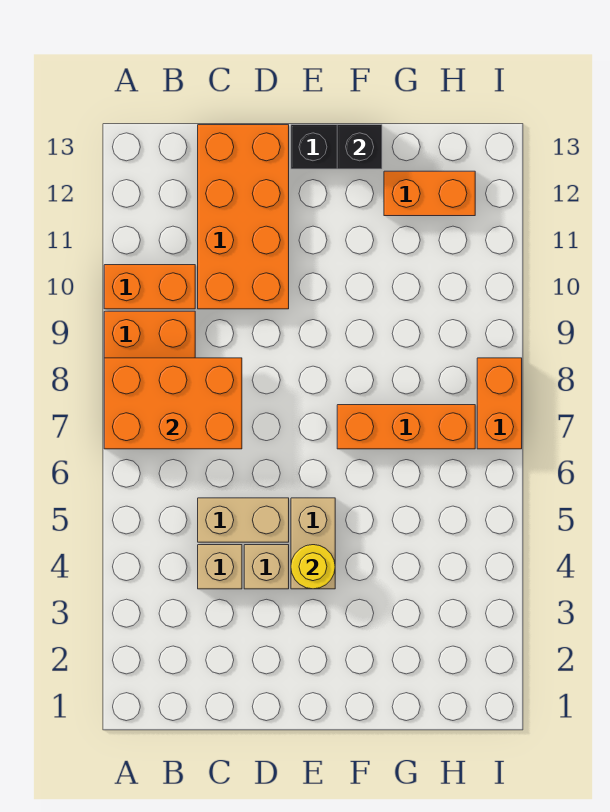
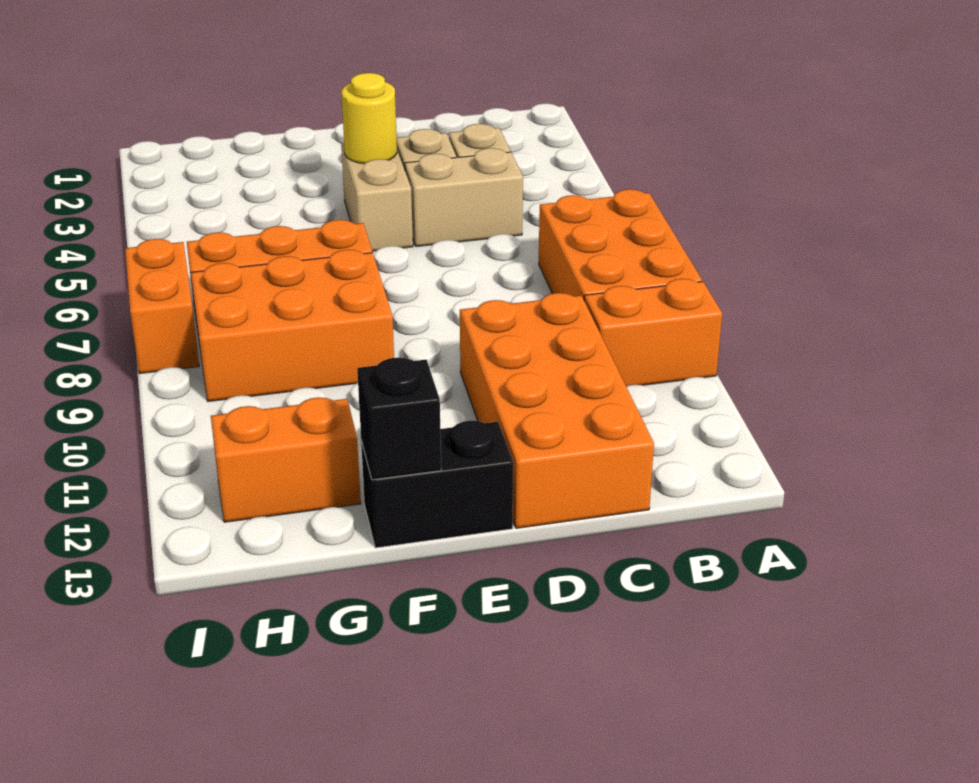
orange 2x3 brick [104,358,242,449] -> orange 2x3 brick moved to [191,250,394,402]

